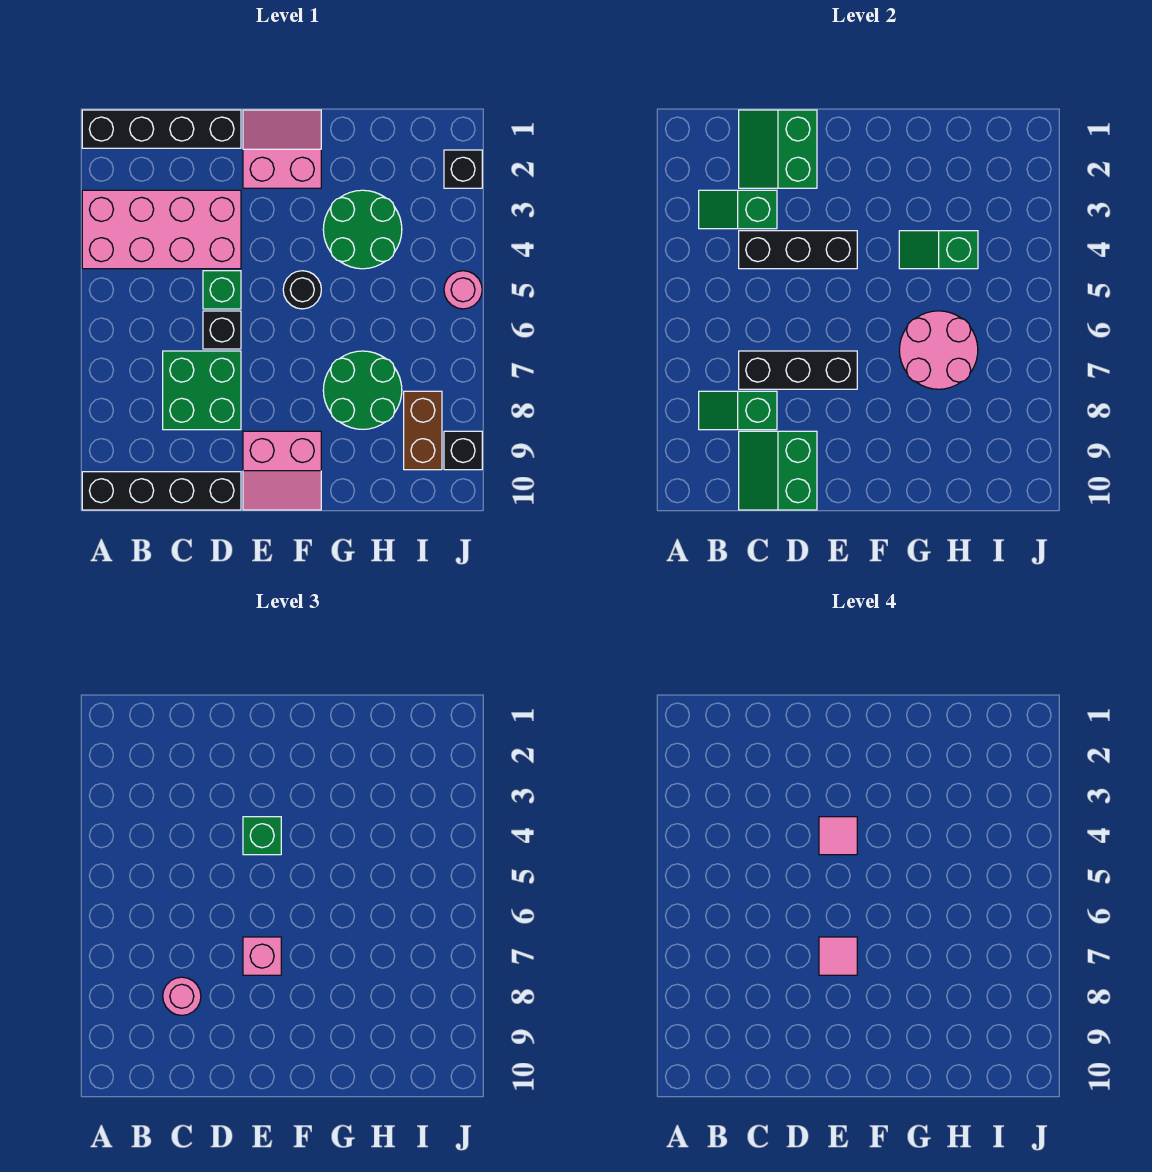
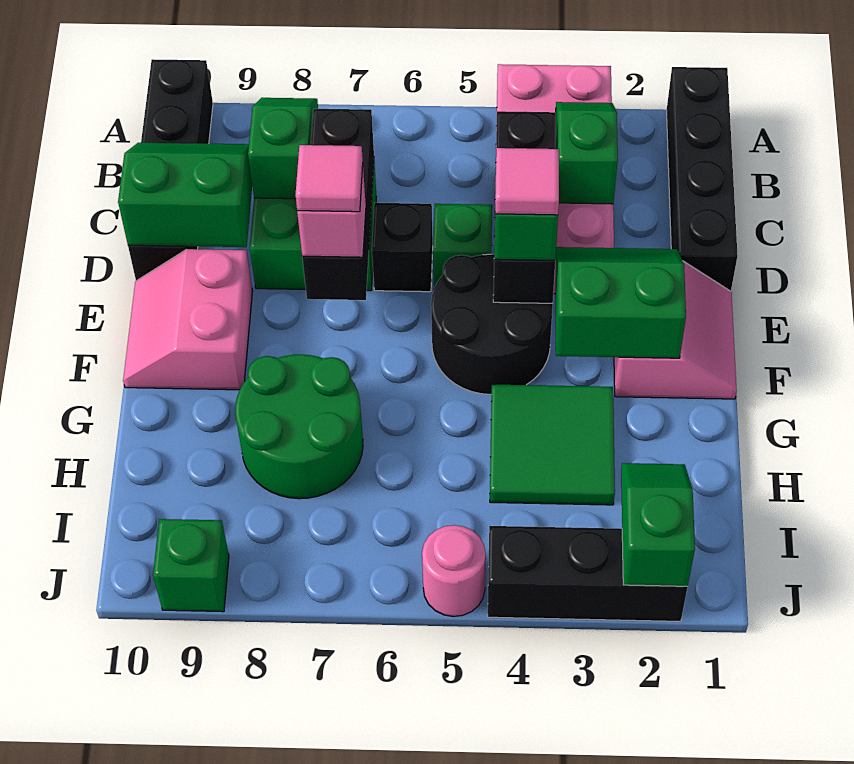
green 2x2 slope [739,110,817,188] -> green 2x2 slope moved to [556,247,686,358]
pink 1x1 round brick [163,977,201,1015] -> none
black 1x1 round brick [283,271,321,309] -> black 2x2 round brick [431,254,553,394]
green 2x2 round brick [323,190,402,269] -> green 2x2 tile [490,384,615,505]
green 1x2 slope [899,231,978,269] -> green 1x2 slope moved to [621,463,695,586]
pink 2x2 round brick [899,311,978,389] -> none
brown 1x2 brick [404,391,442,470] -> none
black 1x1 brick [444,150,482,188] -> black 1x3 brick [488,526,688,621]
black 1x1 brick [444,431,482,470] -> green 1x1 brick [153,519,229,612]

